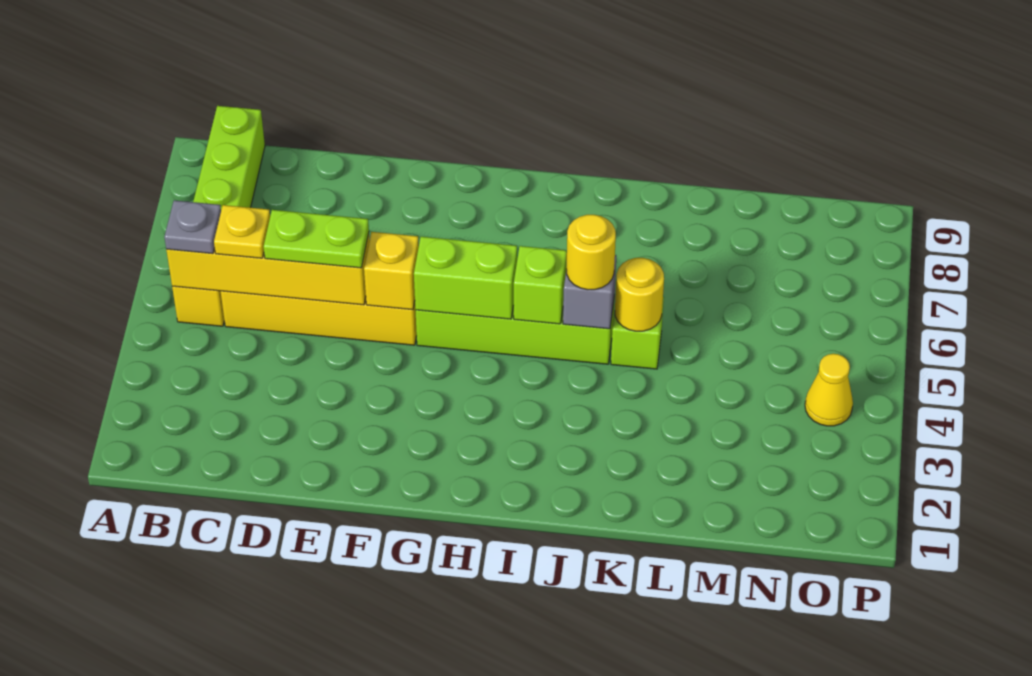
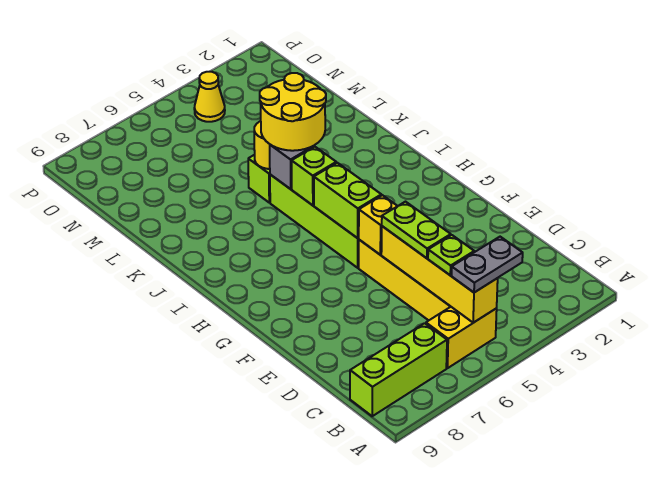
grey 1x1 plate [164,200,221,254] -> grey 1x2 plate [452,237,523,293]
yellow 1x1 plate [214,205,270,258] -> lime 1x1 plate [428,235,474,275]
yellow 1x1 round brick [566,215,616,290] -> yellow 2x2 round brick [260,73,326,151]

